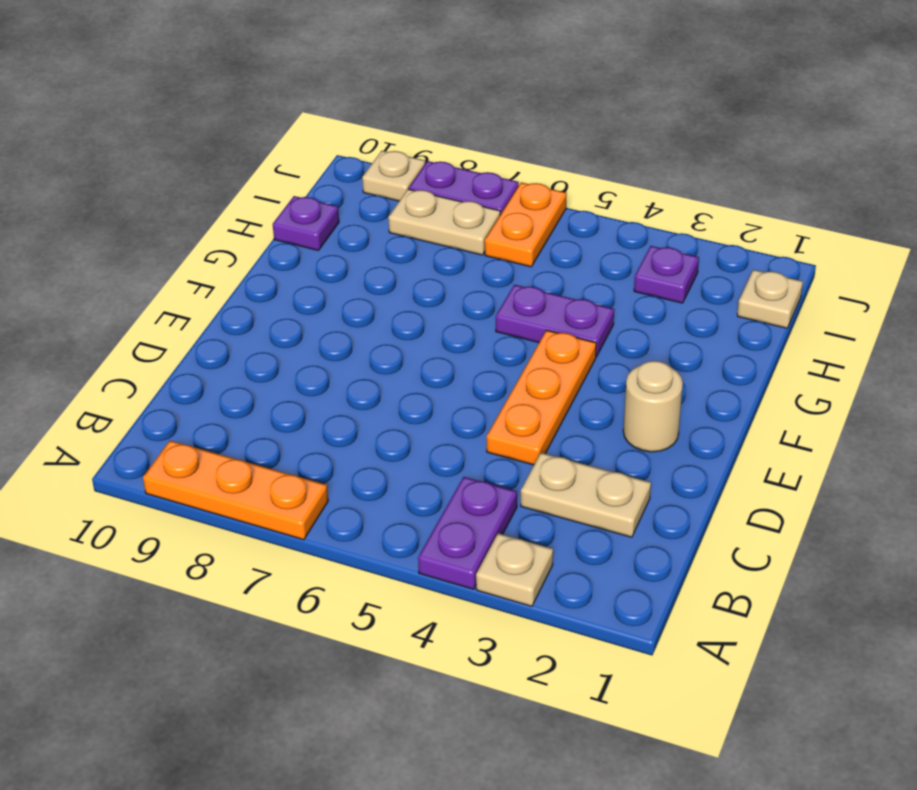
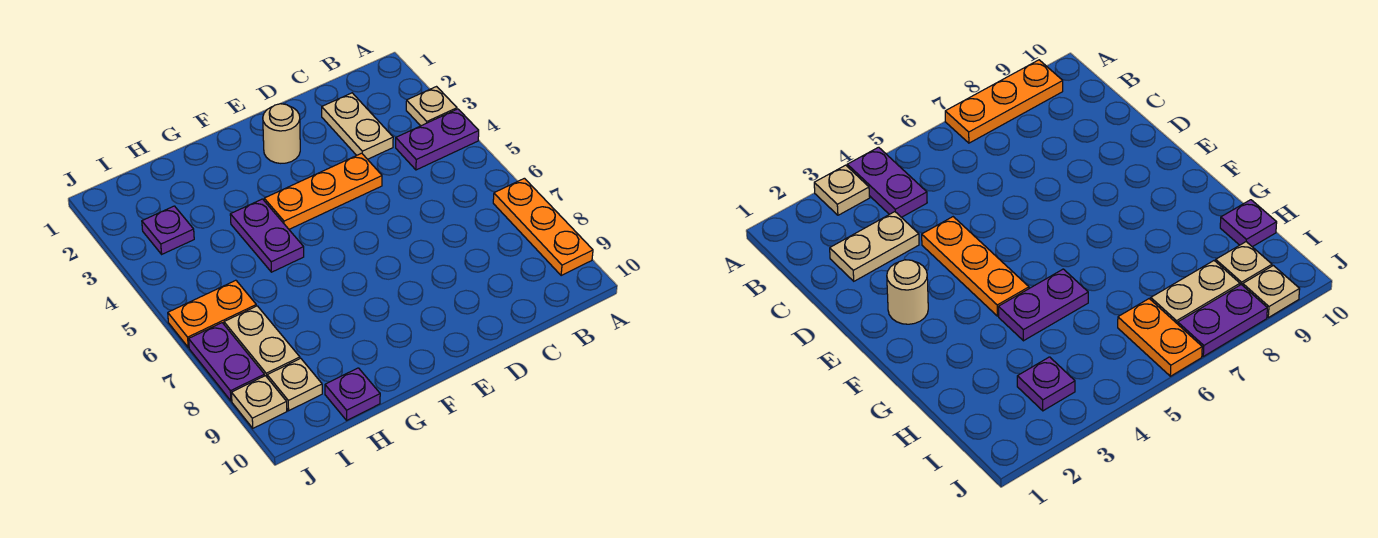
tan 1x1 plate [737,270,803,328] -> tan 1x1 plate moved to [267,358,322,411]

